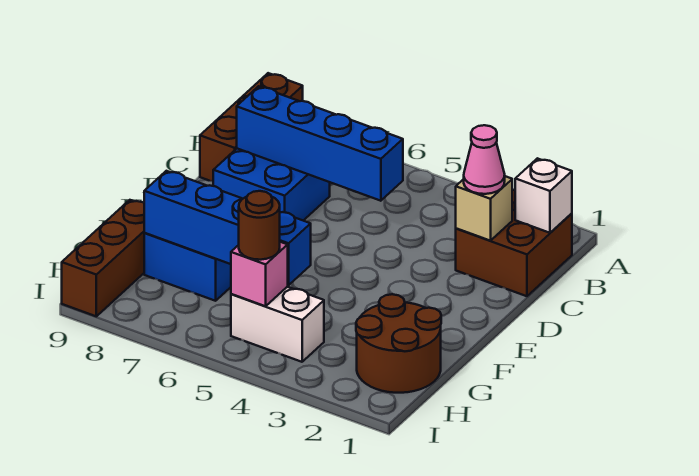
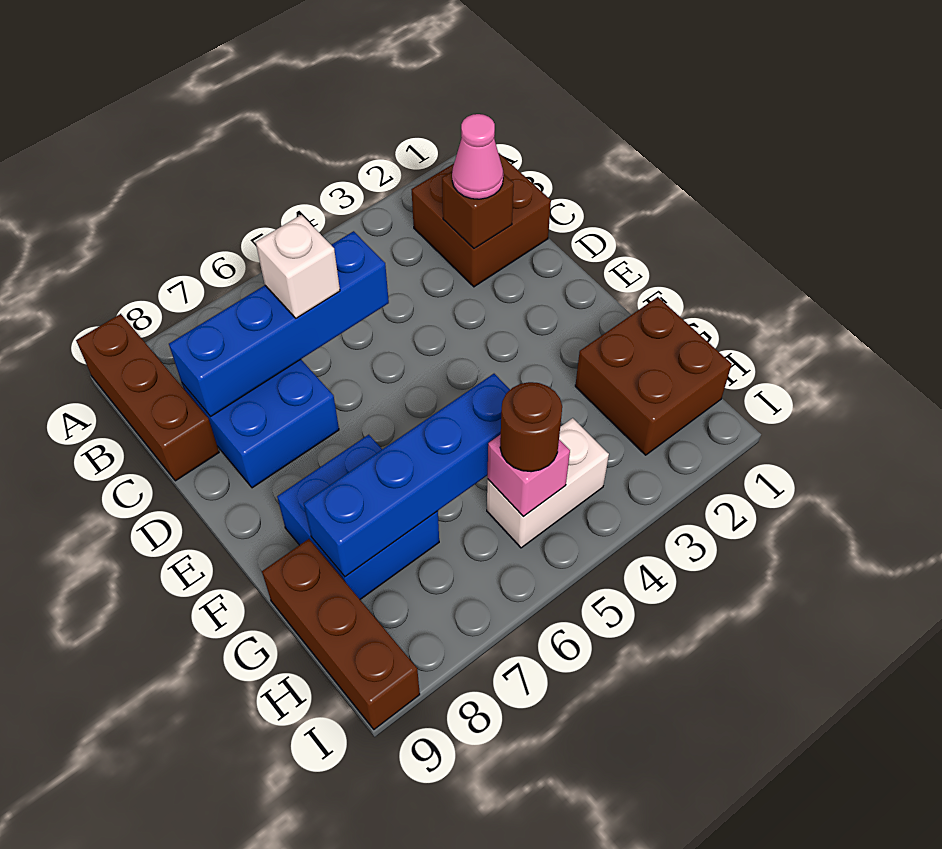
white 1x1 brick [515,158,572,233] -> white 1x1 brick moved to [256,215,340,318]
tan 1x1 brick [456,176,512,241] -> brown 1x1 brick [442,172,514,248]
brown 2x2 round brick [356,294,441,393] -> brown 2x2 brick [575,297,732,455]

